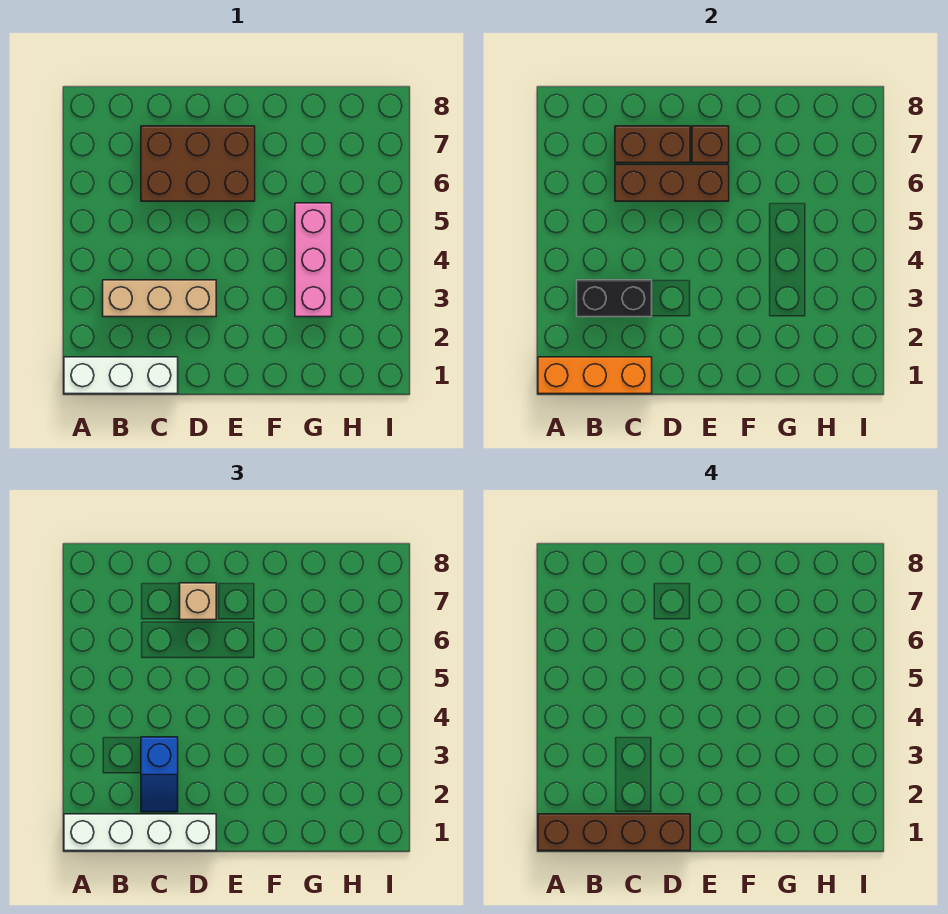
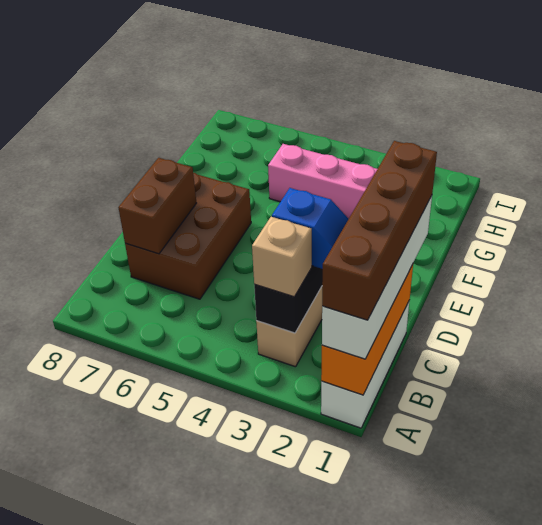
brown 1x3 brick [615,165,729,201] -> none
tan 1x1 brick [180,583,216,620] -> tan 1x1 brick moved to [252,217,312,297]
brown 1x1 brick [692,126,729,163] -> none

